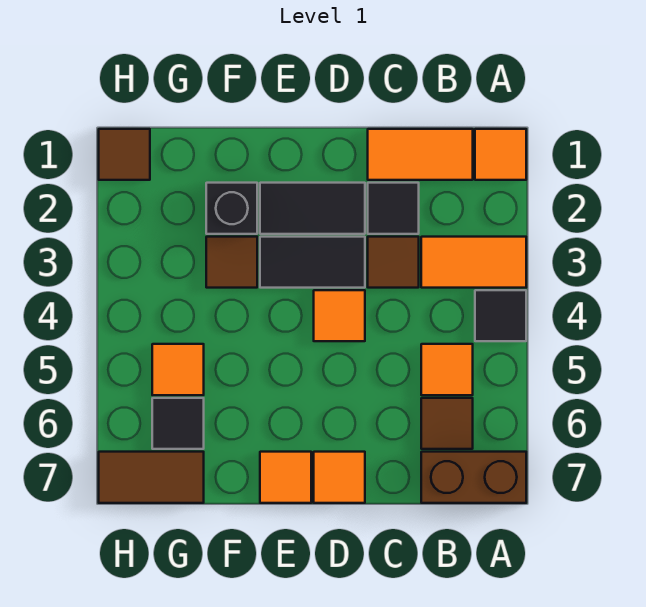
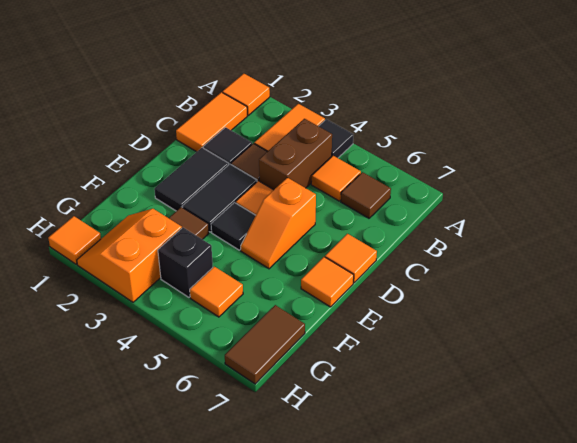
brown 1x2 brick [421,452,526,503] -> brown 1x2 brick moved to [259,119,332,190]
none -> orange 1x2 slope [241,178,316,269]
black 1x1 brick [206,183,257,234] -> black 1x1 brick moved to [158,228,213,297]
none -> orange 2x2 slope [77,209,182,302]
black 1x1 tile [152,398,204,449] -> black 1x1 tile moved to [211,203,256,250]
brown 1x1 tile [99,129,150,180] -> orange 1x1 tile [48,216,101,264]

